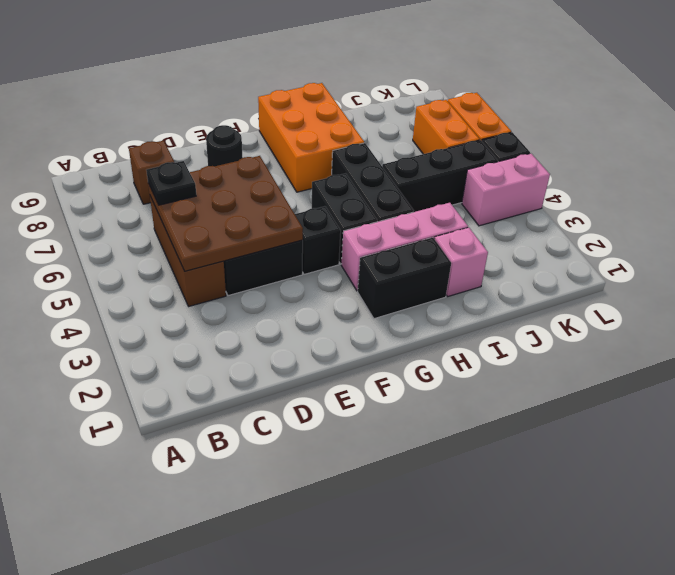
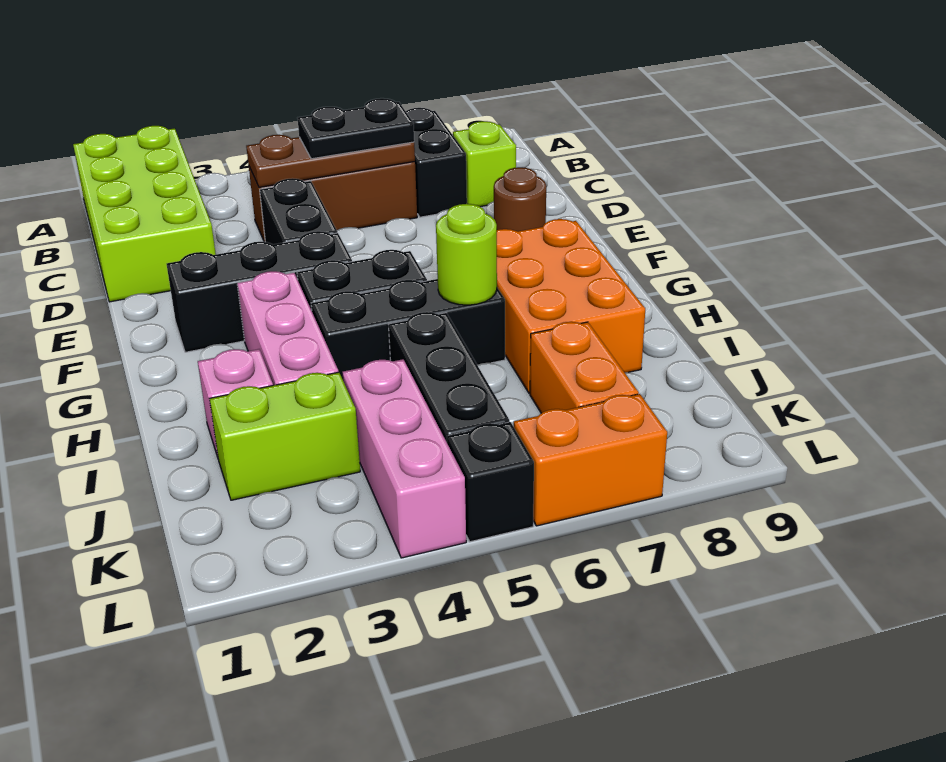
none -> lime 2x4 brick [73,126,216,302]
brown 3x3 plate [148,156,303,271] -> brown 1x3 plate [246,135,415,187]
black 1x1 plate [146,161,196,205] -> black 1x2 plate [298,98,414,159]
brown 1x1 brick [129,141,174,204] -> lime 1x1 brick [453,121,516,207]
black 1x1 round brick [206,125,243,166] -> brown 1x1 round brick [494,167,546,231]
black 1x1 brick [295,206,341,274] -> black 1x3 brick [167,231,352,352]
black 1x2 brick [358,237,451,319] -> black 1x2 brick moved to [406,108,467,217]
orange 2x3 brick [258,83,364,192] -> orange 2x3 brick turned to [497,219,645,393]
none -> lime 1x1 round brick [436,204,497,305]
none -> lime 1x2 brick [210,372,360,500]
pink 1x2 brick [462,153,550,226] -> pink 1x3 brick [342,359,466,558]
orange 1x2 brick [413,100,480,154] -> orange 1x2 brick turned to [530,322,639,413]

